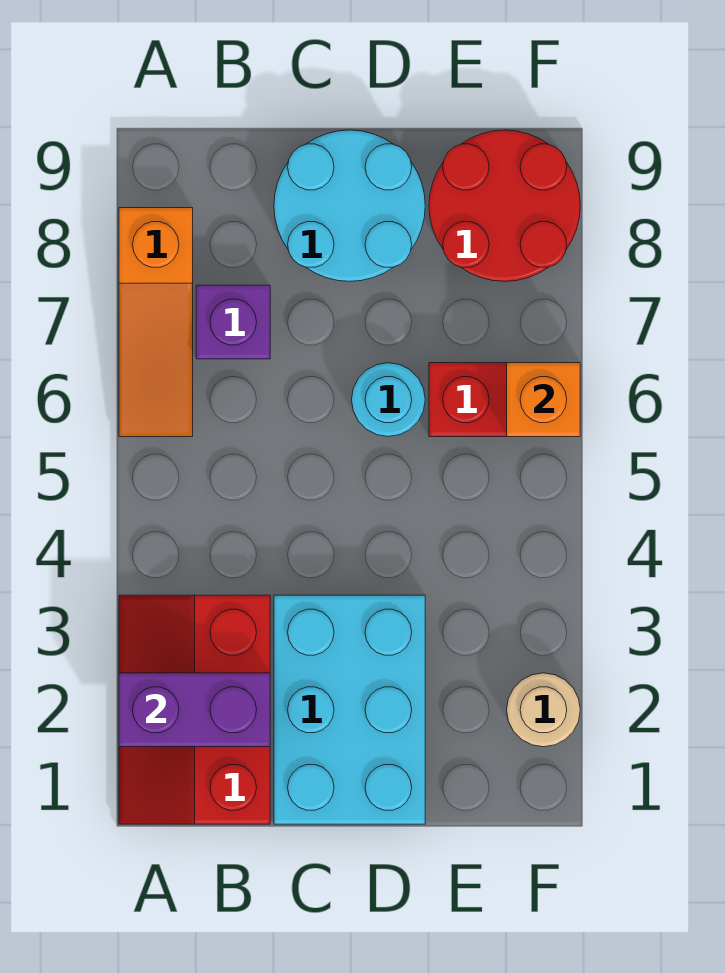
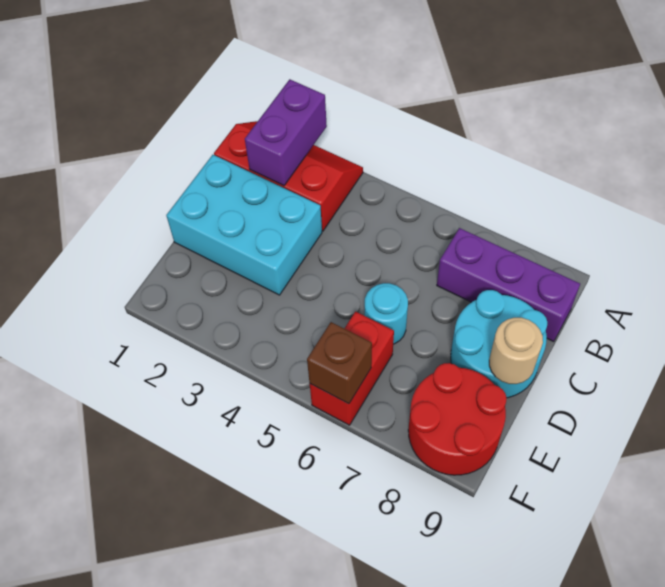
orange 1x3 slope [119,208,193,437] -> none
purple 1x1 brick [196,285,270,359] -> purple 1x3 brick [437,228,580,342]
tan 1x1 round brick [507,673,580,747] -> tan 1x1 round brick moved to [489,318,543,384]
orange 1x1 brick [507,363,580,437] -> brown 1x1 brick [307,322,372,404]

